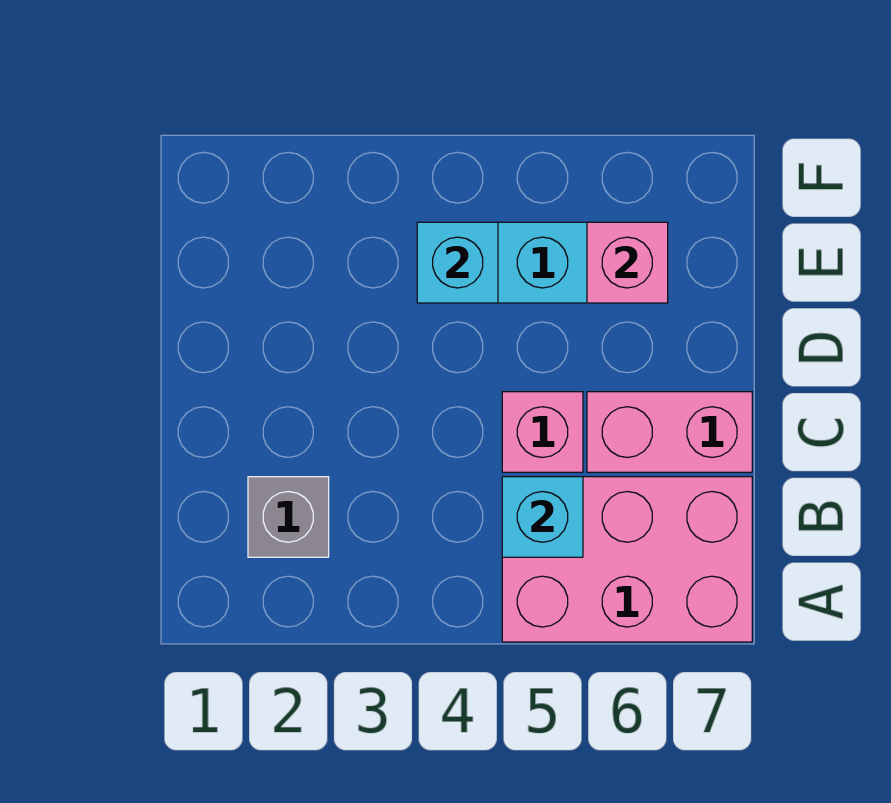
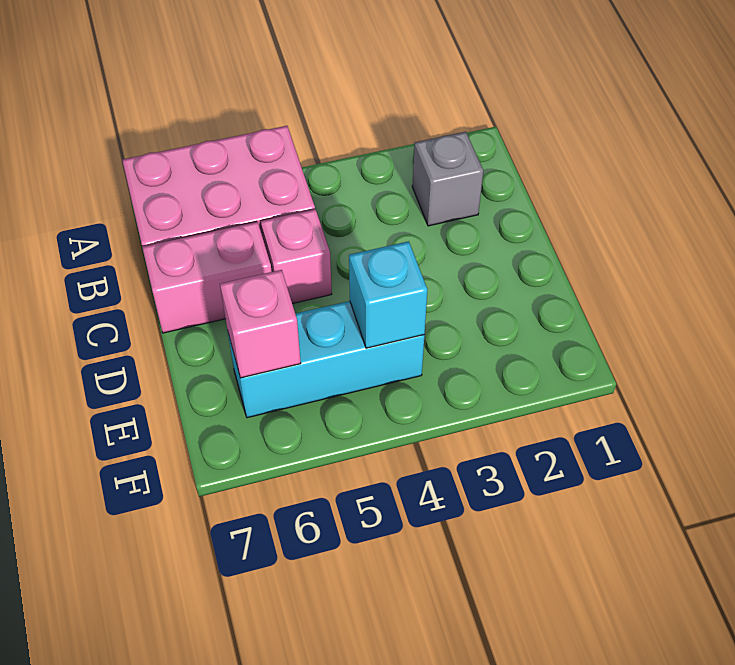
cyan 1x1 brick [502,477,583,557] -> none

